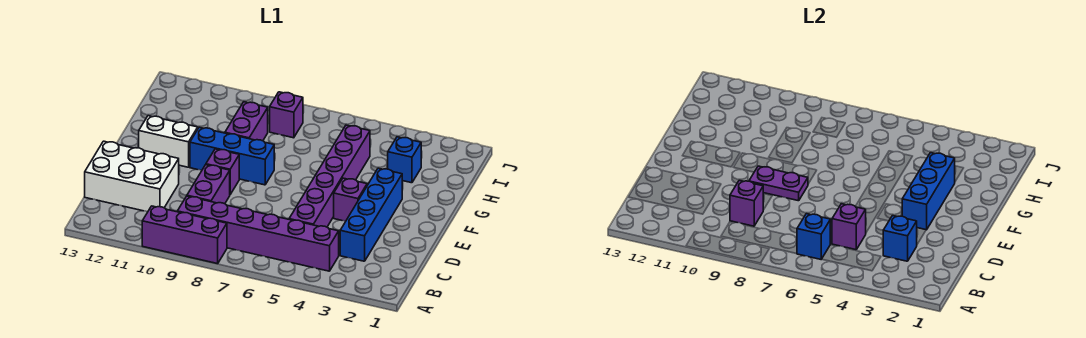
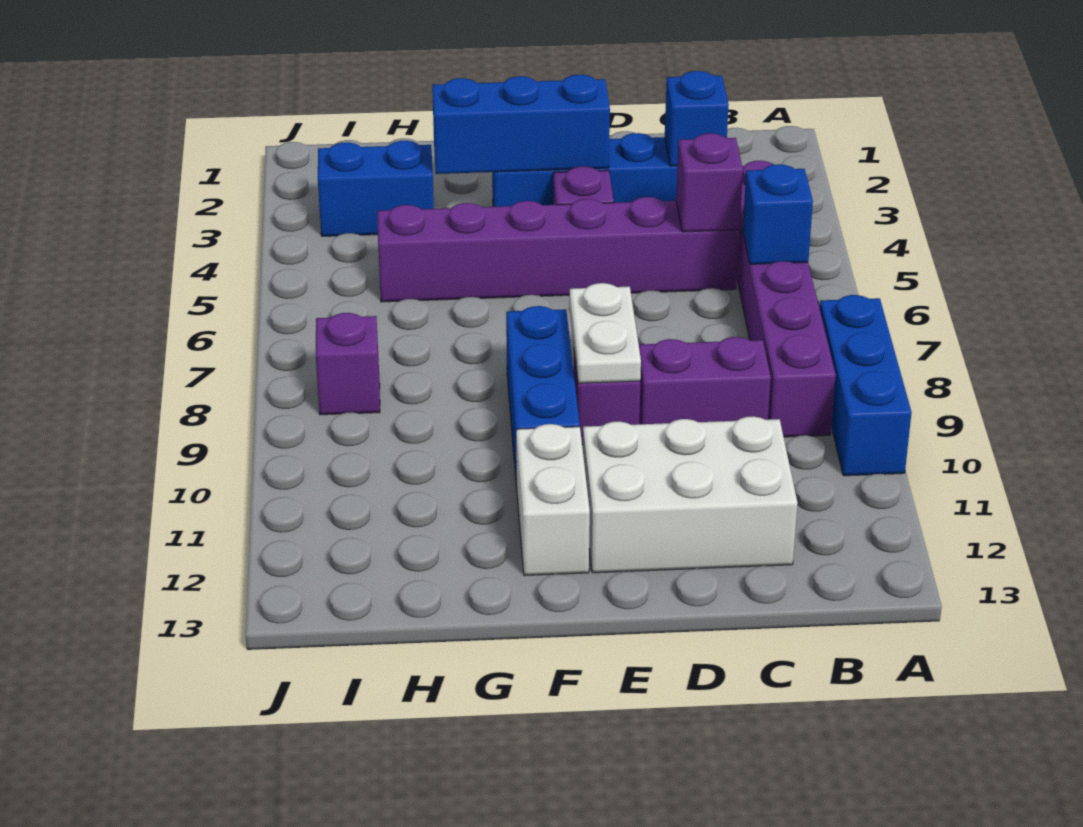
purple 1x3 brick [142,206,227,264] -> blue 1x3 brick [820,295,912,476]
purple 1x1 brick [730,180,763,226] -> none
white 2x3 brick [85,141,179,212] -> white 2x3 brick turned to [583,416,797,573]
purple 1x2 plate [749,166,808,201] -> white 1x2 plate [569,283,641,383]
purple 1x2 brick [225,102,268,141] -> none
blue 1x1 brick [388,137,421,183] -> blue 1x2 brick [318,141,434,236]

